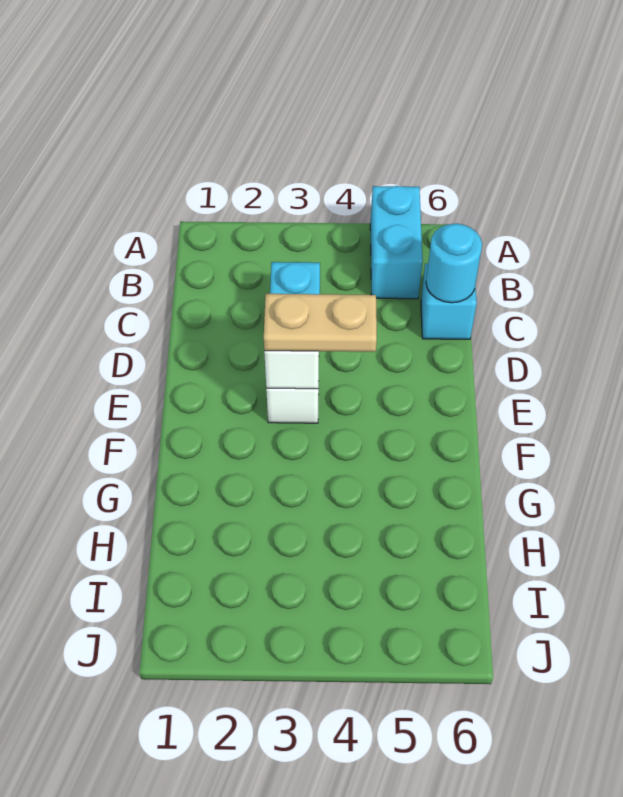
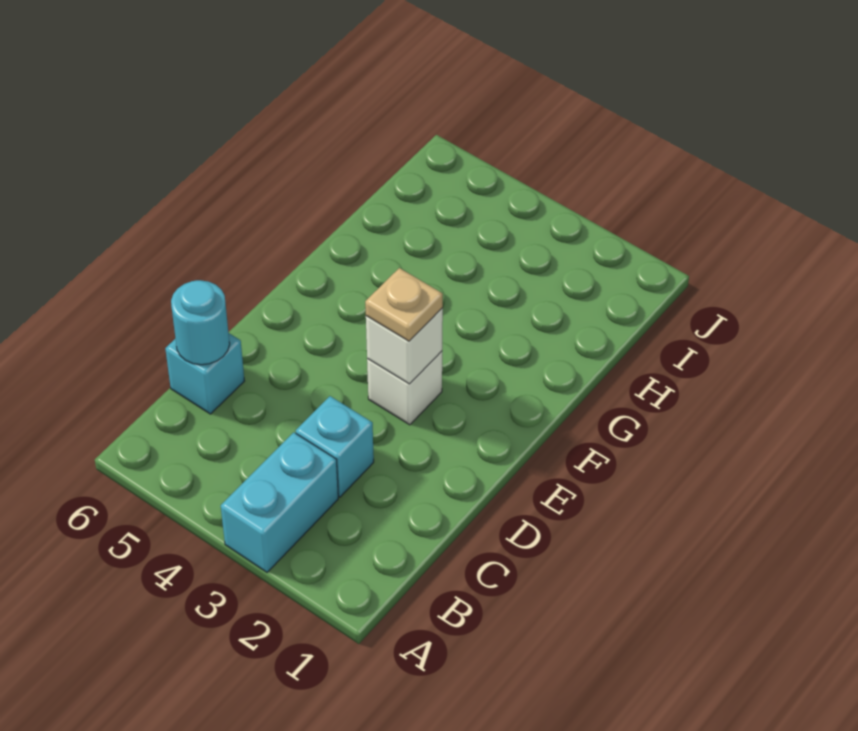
cyan 1x2 brick [370,186,423,299] -> cyan 1x2 brick moved to [221,432,338,572]
tan 1x2 plate [264,294,377,352] -> tan 1x1 plate [365,268,443,341]

